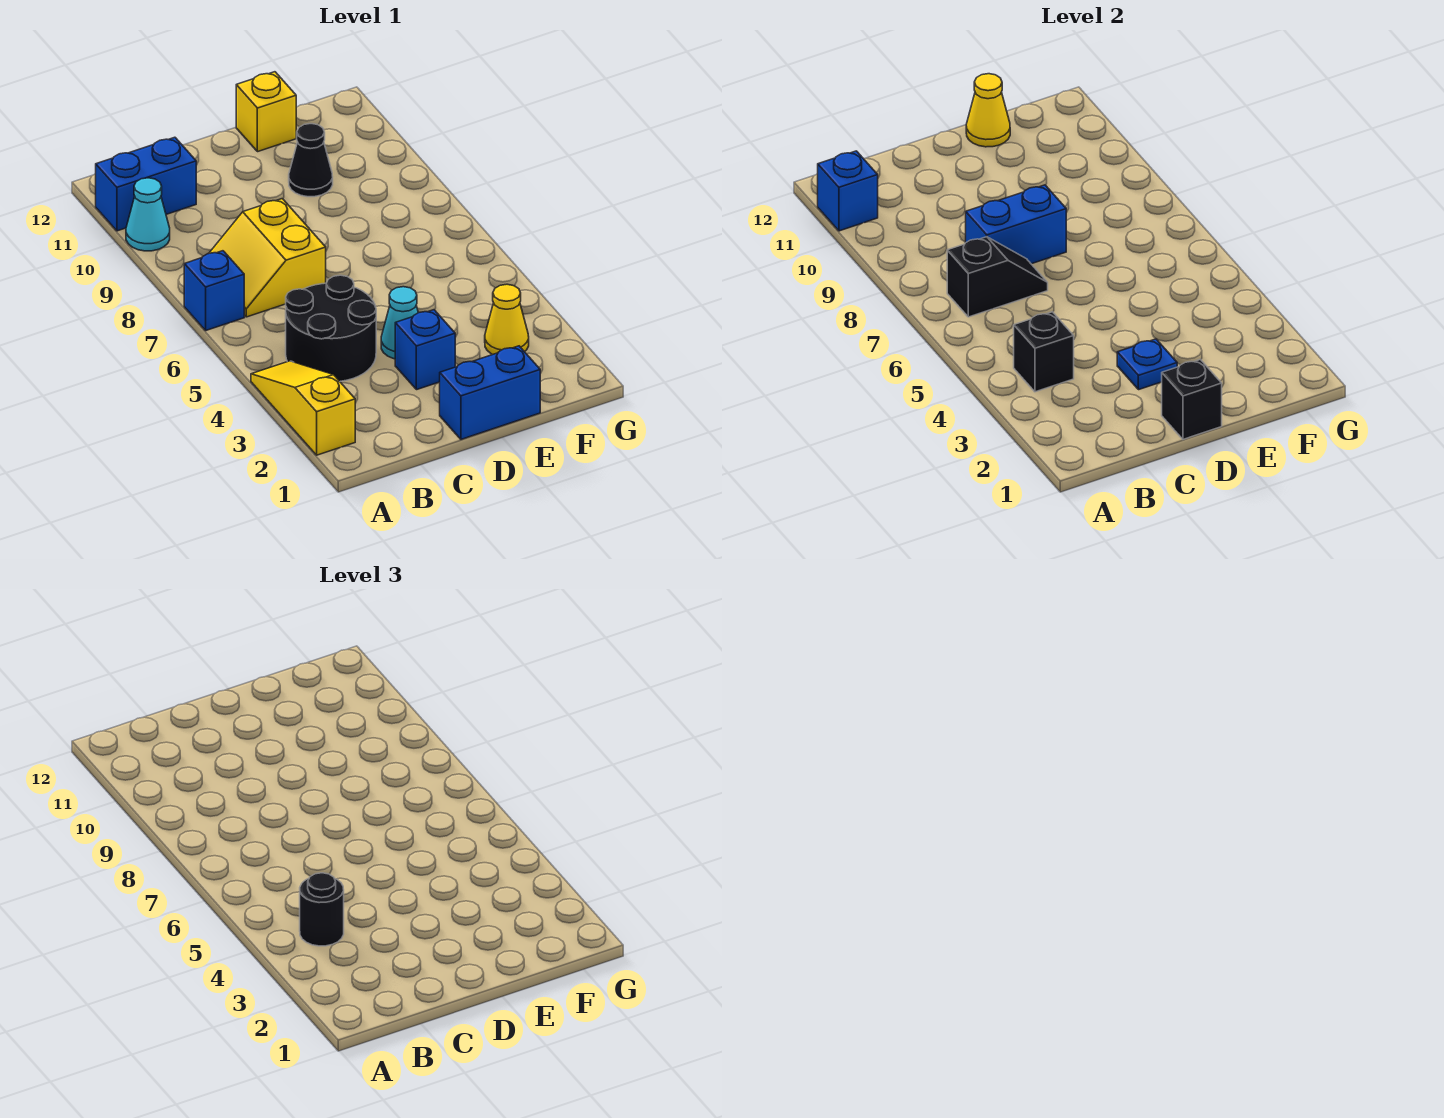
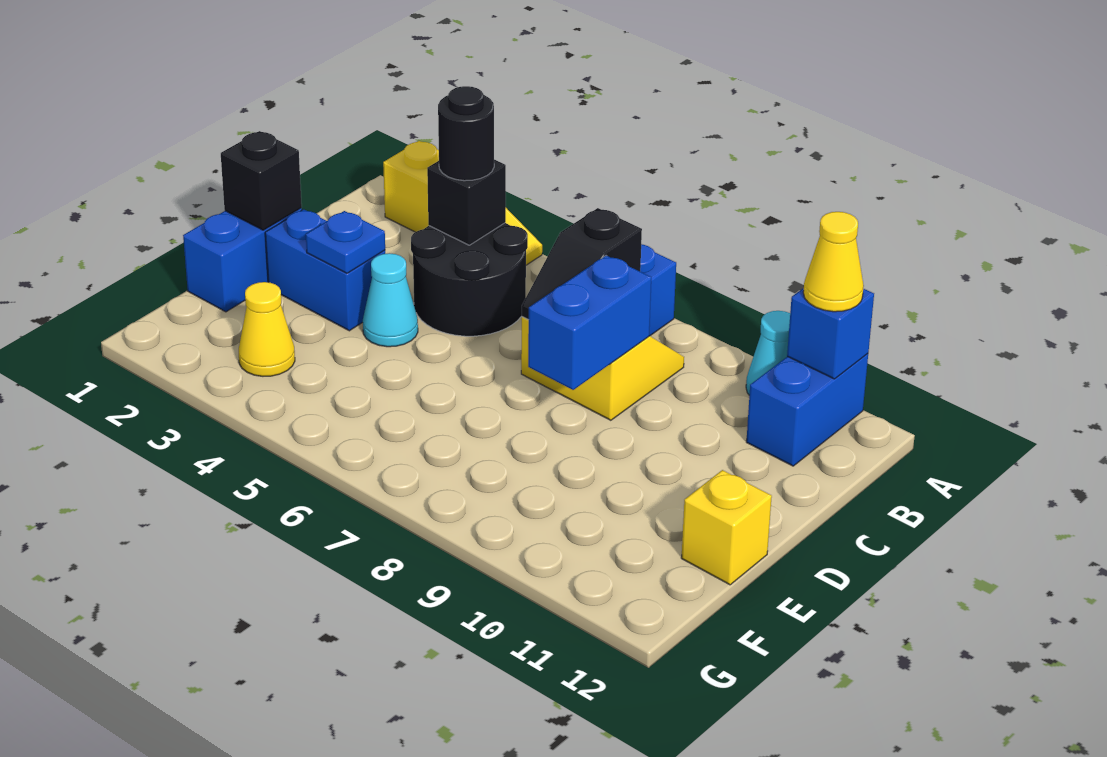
blue 1x1 brick [395,310,455,390] -> blue 1x2 brick [265,209,385,331]
black 1x1 cone [289,124,333,197] -> none
yellow 1x1 cone [966,74,1010,147] -> yellow 1x1 cone moved to [803,212,864,312]

